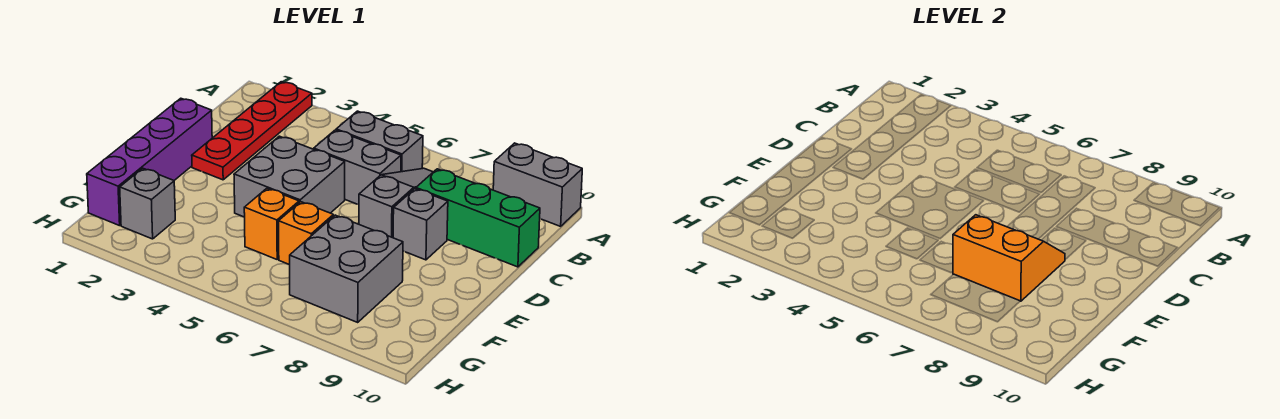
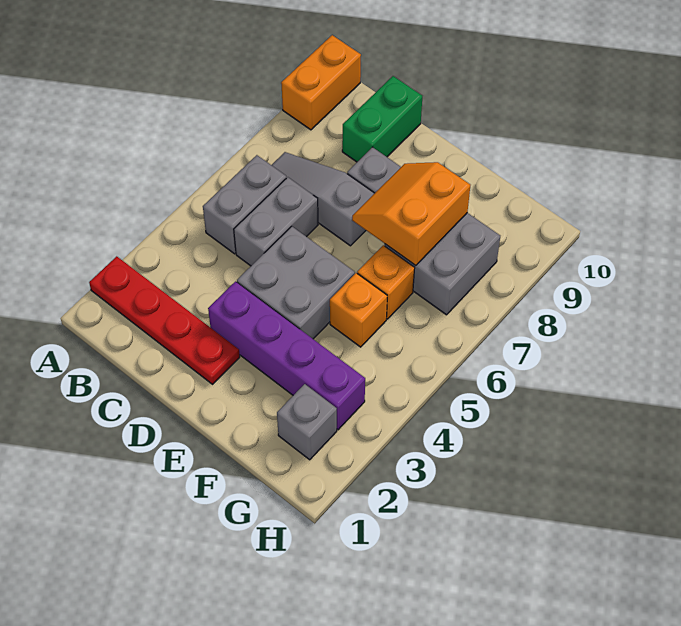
grey 1x2 brick [493,143,582,226] -> orange 1x2 brick [281,35,361,130]
green 1x3 brick [416,169,540,267] -> green 1x2 brick [342,76,422,162]
purple 1x4 brick [87,98,212,226] -> purple 1x4 brick moved to [208,281,365,430]

